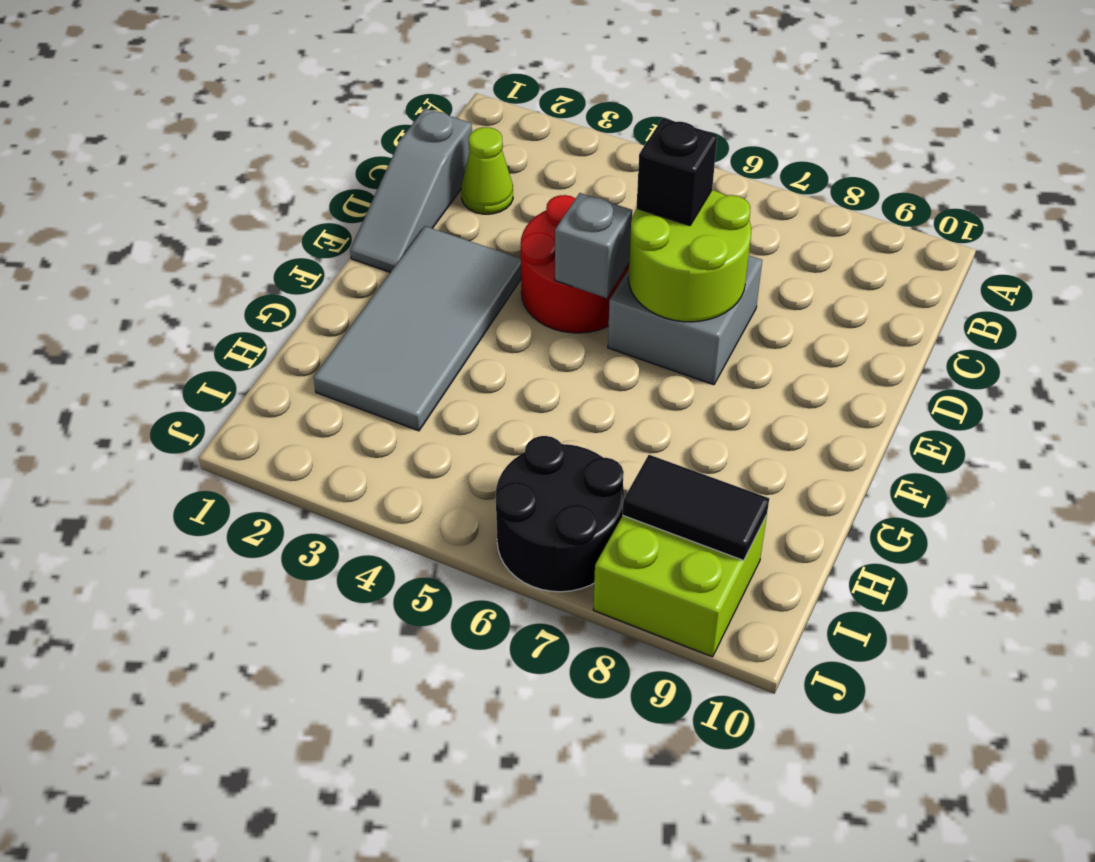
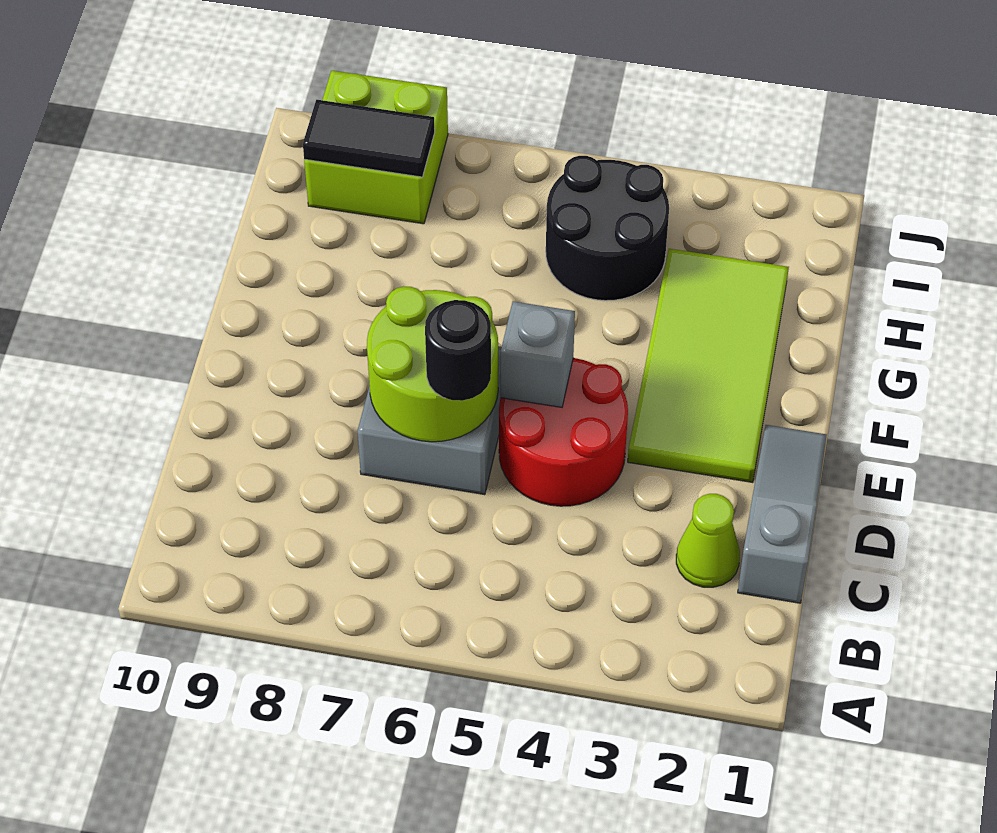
black 1x1 brick [636,118,717,226] -> black 1x1 round brick [425,300,491,401]
grey 2x4 tile [314,226,521,431] -> lime 2x4 tile [628,249,789,482]
black 2x2 round brick [496,436,624,592] -> black 2x2 round brick moved to [546,156,669,301]

